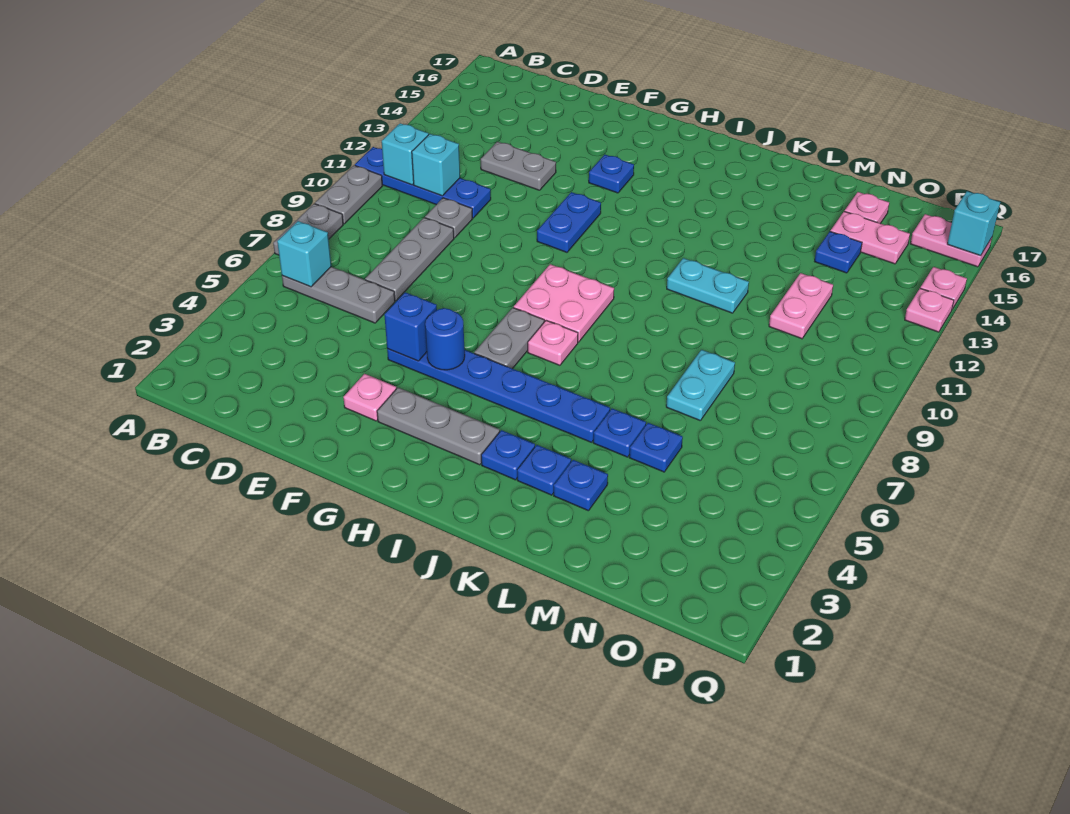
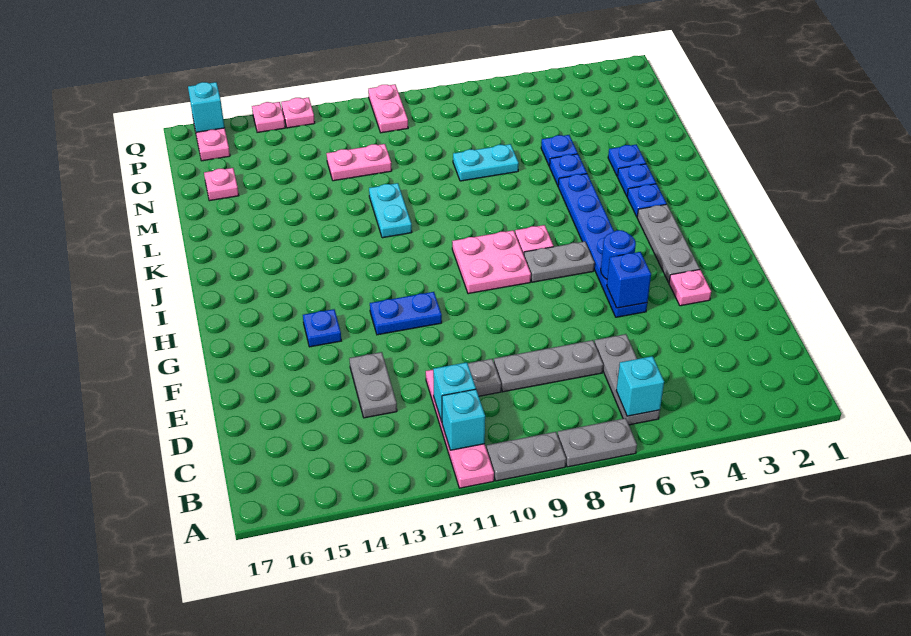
blue 1x4 plate [355,147,491,218] -> pink 1x4 plate [426,370,494,488]
blue 1x1 plate [815,232,862,273] -> none
pink 1x2 plate [830,211,910,264] -> pink 1x2 plate moved to [368,84,408,133]

